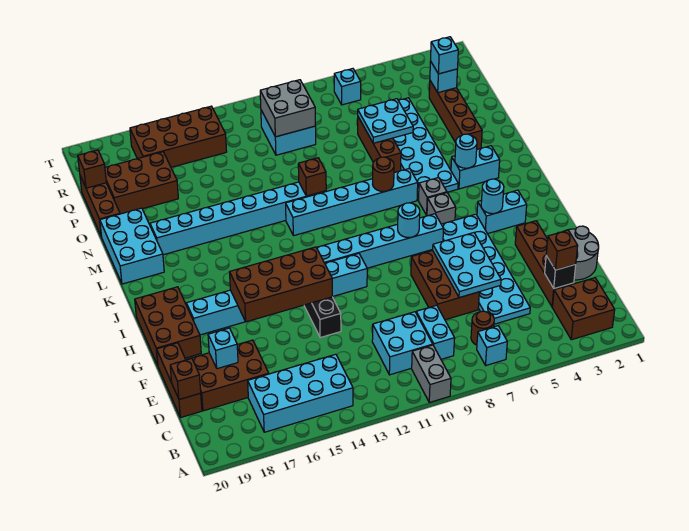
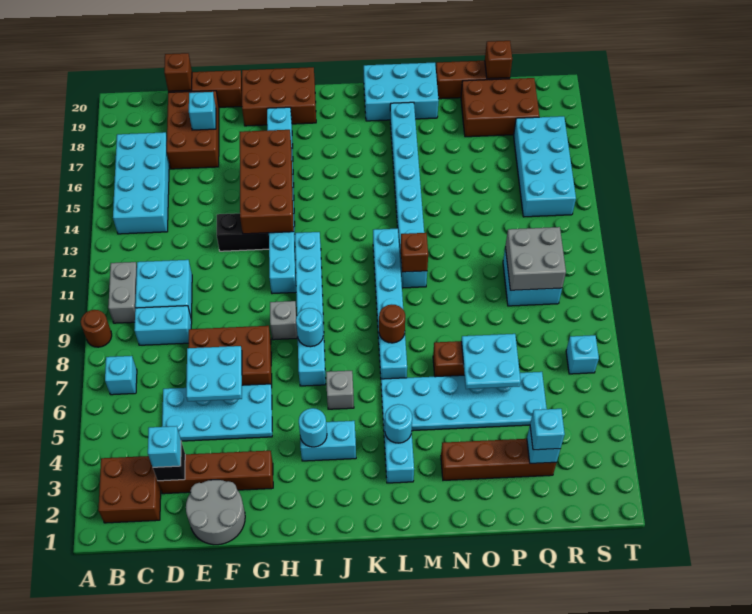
grey 1x2 brick [412,345,451,402] -> grey 1x2 brick turned to [108,262,137,323]
brown 1x1 round brick [471,311,494,345] -> brown 1x1 round brick moved to [81,310,112,347]
brown 1x1 brick [546,230,578,270] -> cyan 1x1 brick [148,426,181,467]
cyan 2x6 plate [441,214,530,324] -> cyan 2x4 plate [162,384,272,441]
cyan 2x3 plate [433,233,501,298] -> cyan 2x2 plate [186,346,242,401]
cyan 1x2 brick [477,190,527,234] -> cyan 1x2 brick turned to [300,421,356,461]
grey 1x1 brick [419,178,447,215] -> grey 1x1 brick moved to [270,301,297,340]
brown 2x3 brick [105,152,178,214] -> brown 2x3 brick turned to [461,78,539,137]
brown 2x4 brick [130,106,227,167] -> cyan 2x4 brick [514,116,576,217]

